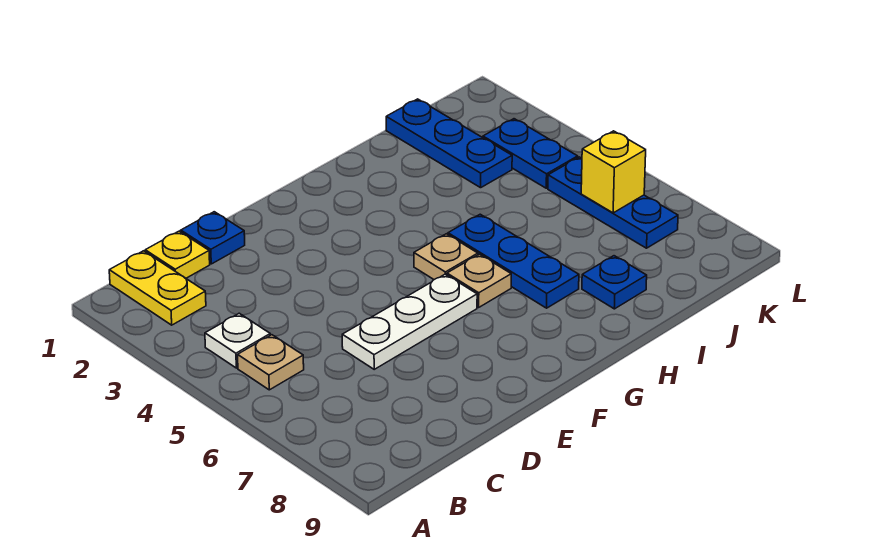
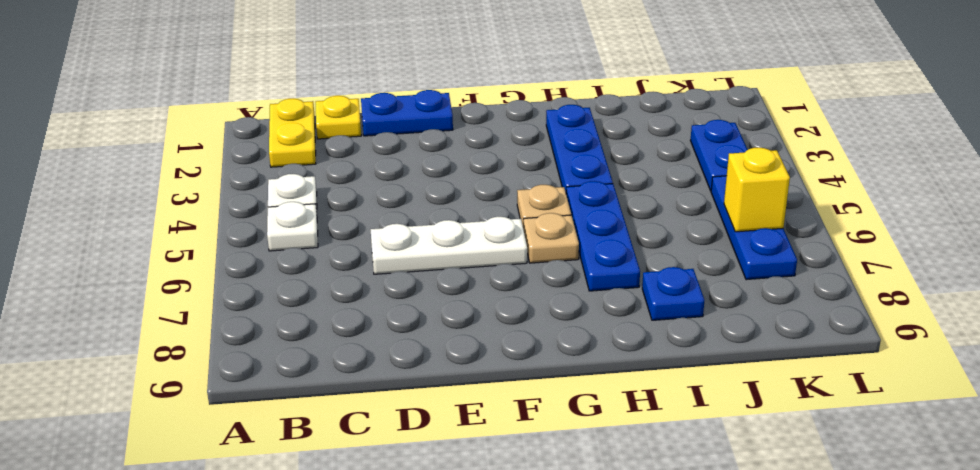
tan 1x1 plate [238,335,304,390] -> white 1x1 plate [267,202,318,251]
blue 1x1 plate [181,212,245,264] -> blue 1x2 plate [361,90,453,136]
blue 1x3 plate [386,99,512,188] -> blue 1x3 plate moved to [546,105,613,192]

